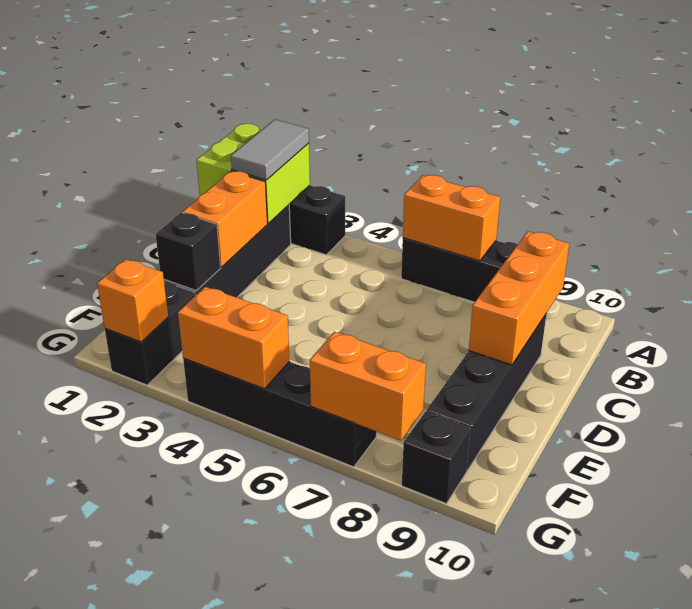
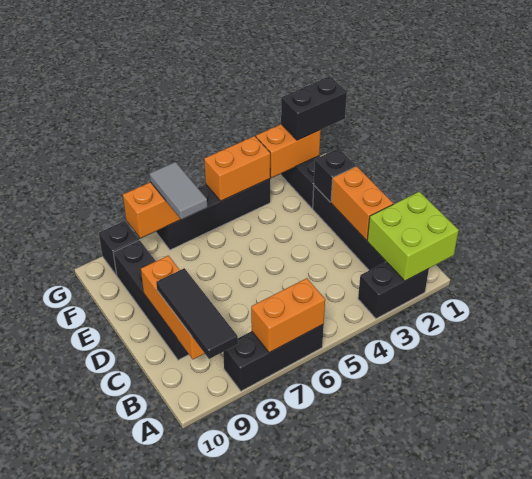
grey 1x2 tile [231,120,309,180] -> grey 1x2 tile moved to [150,162,207,219]
none -> black 1x3 tile [156,268,238,359]
none -> black 1x2 brick [281,76,347,140]
orange 1x1 brick [97,259,168,342] -> orange 1x2 brick [256,124,321,178]

